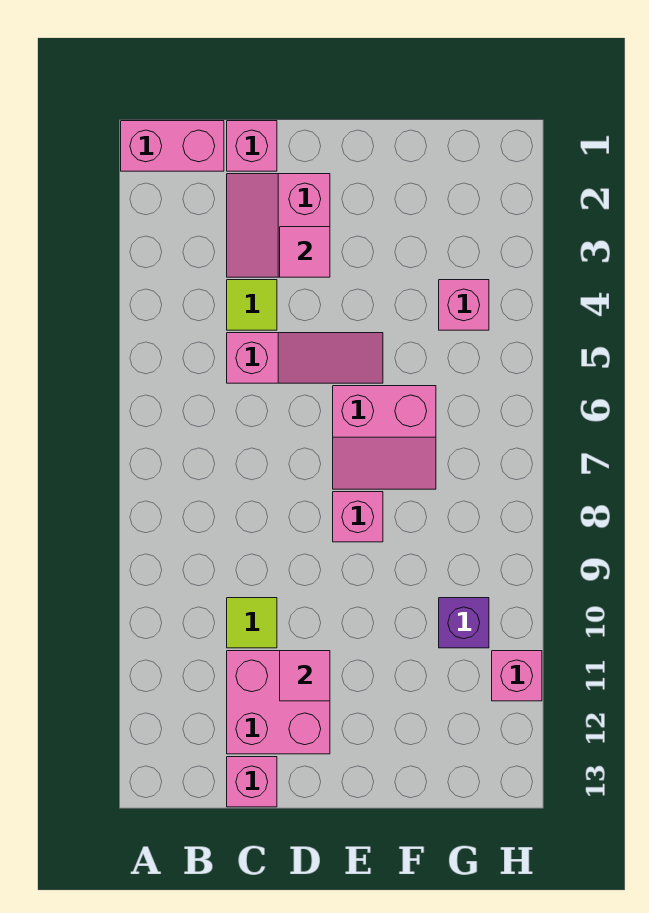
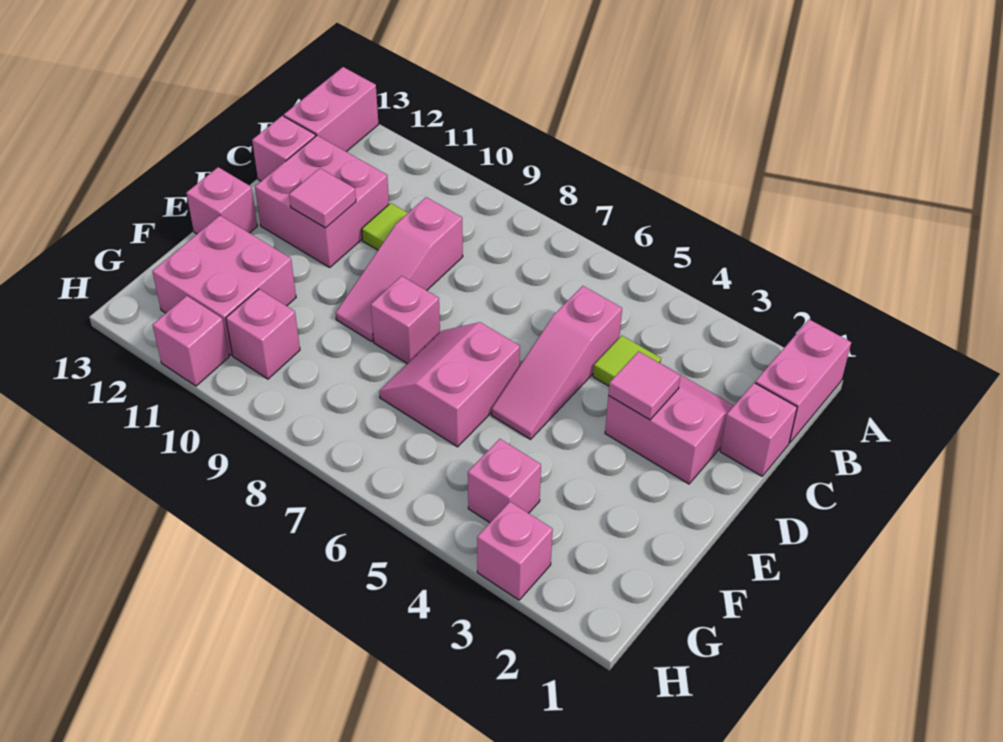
none -> pink 1x2 brick [284,67,378,152]
none -> pink 1x3 slope [336,197,463,342]
none -> pink 1x1 brick [186,167,257,234]
none -> pink 2x2 brick [152,216,296,355]
purple 1x1 brick [439,598,489,648] -> pink 1x1 brick [226,289,300,379]
none -> pink 1x1 brick [477,502,553,600]

